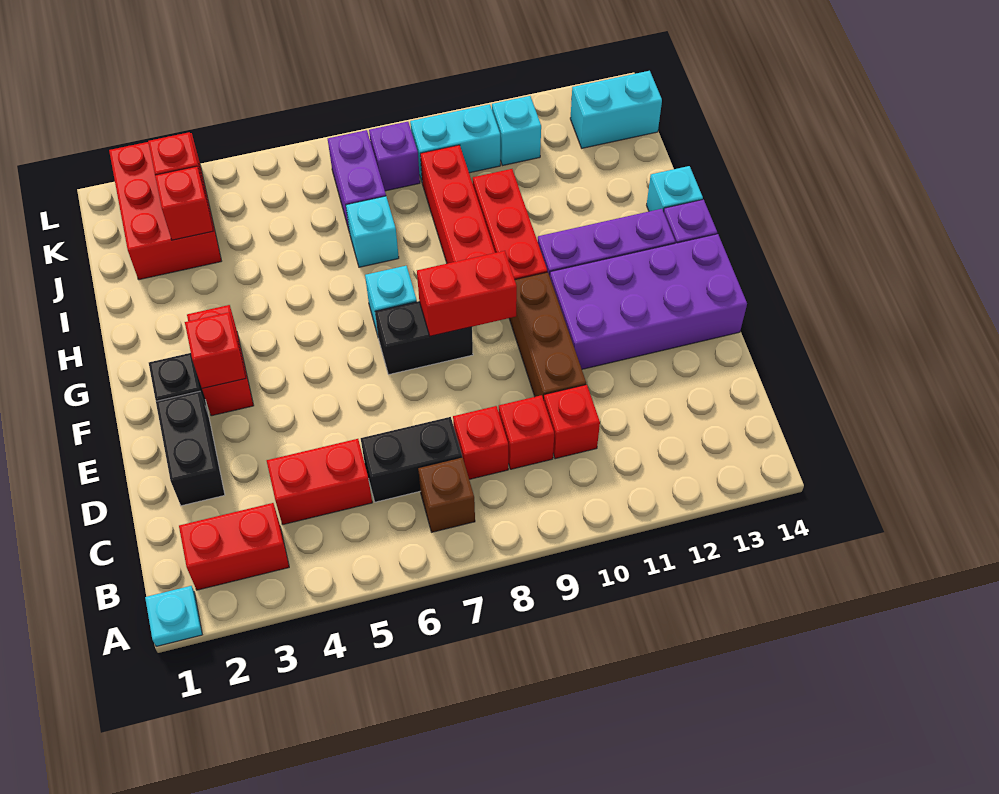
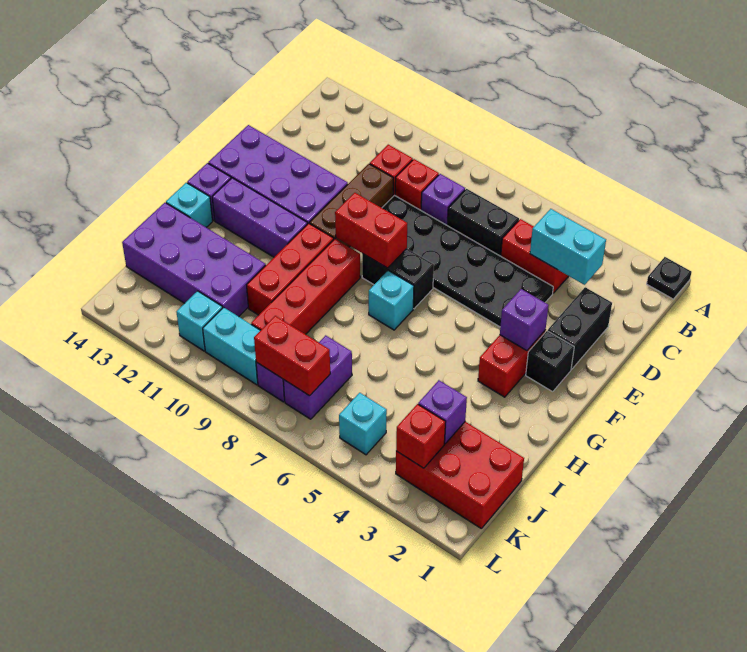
cyan 1x1 plate [145,586,202,647] -> black 1x1 plate [647,257,692,299]
red 1x2 brick [179,503,289,590] -> red 1x2 brick moved to [254,316,330,396]
brown 1x1 brick [418,457,475,532] -> none
red 1x1 brick [453,406,508,479] -> purple 1x1 brick [421,174,465,225]
none -> black 2x6 plate [382,196,553,327]
red 1x1 brick [185,312,246,388] -> purple 1x1 brick [500,289,549,351]
cyan 1x1 brick [346,196,399,267] -> cyan 1x1 brick moved to [339,393,387,455]
none -> purple 2x4 brick [122,203,266,317]
red 2x3 brick [109,133,221,280] -> red 2x3 brick turned to [396,422,524,528]
red 1x1 brick [155,166,213,240] -> purple 1x1 brick [418,380,467,444]
cyan 1x2 brick [570,71,662,148] -> cyan 1x2 brick moved to [530,209,606,285]

